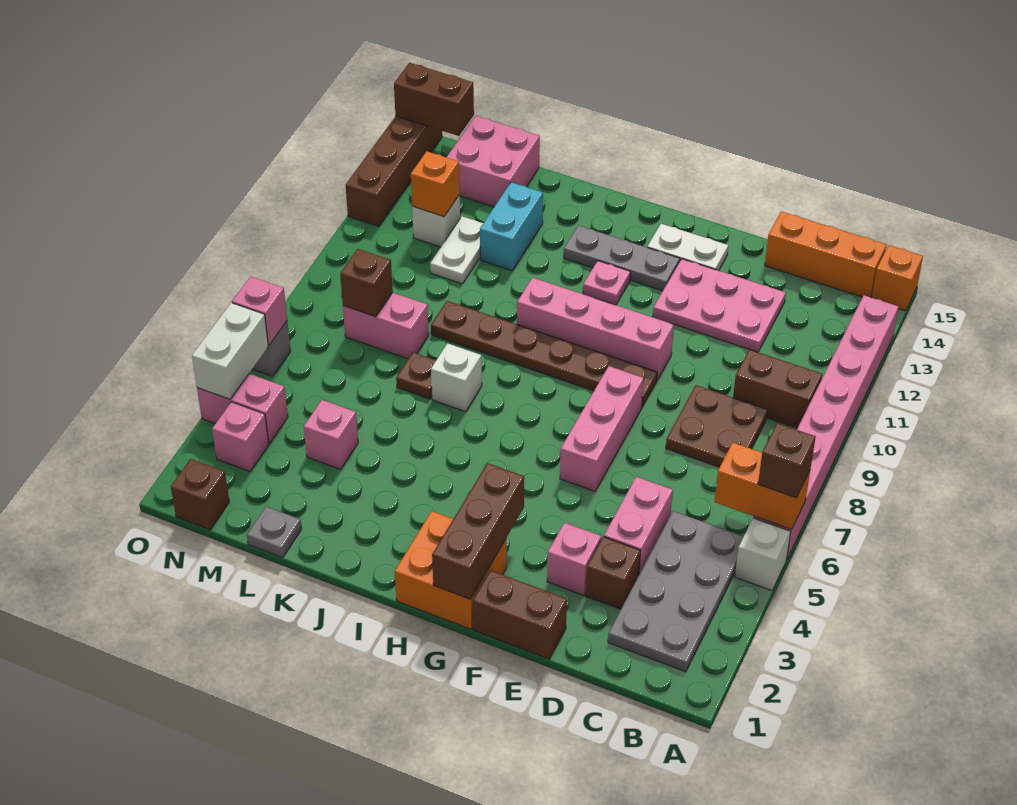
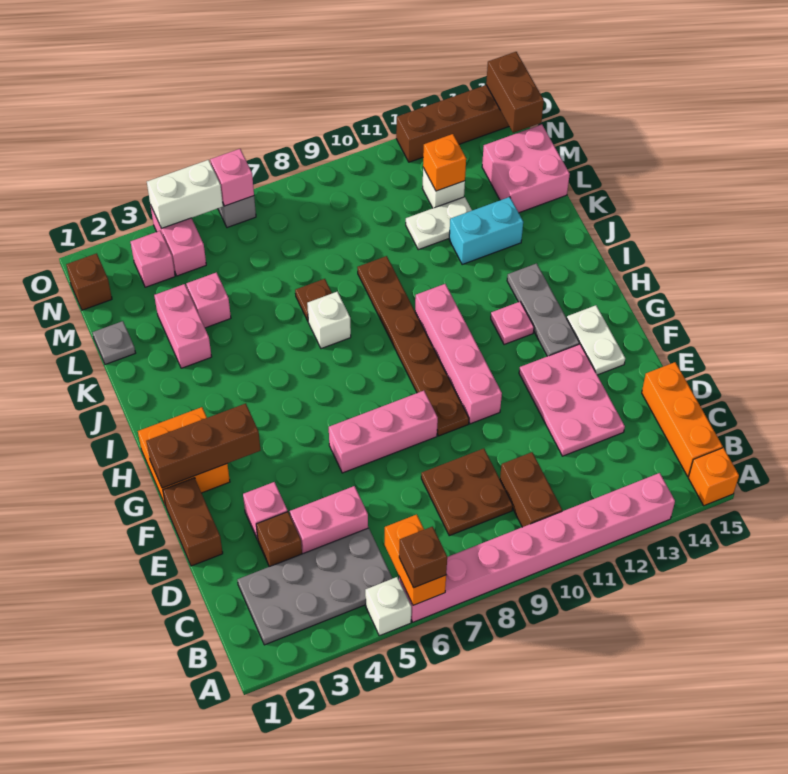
pink 1x2 brick [343,293,429,359] -> pink 1x2 brick moved to [154,284,212,368]
brown 1x1 brick [340,249,393,317] -> none

